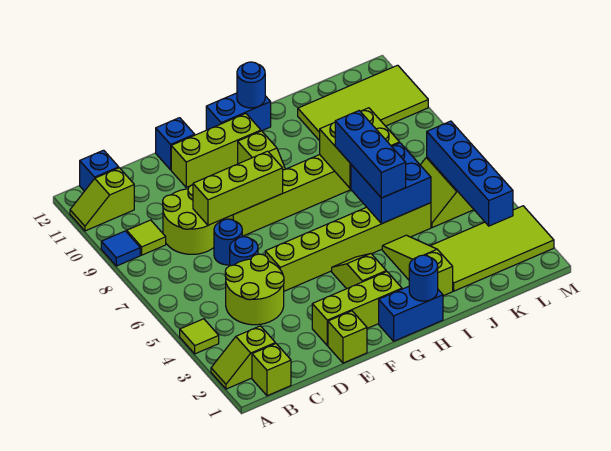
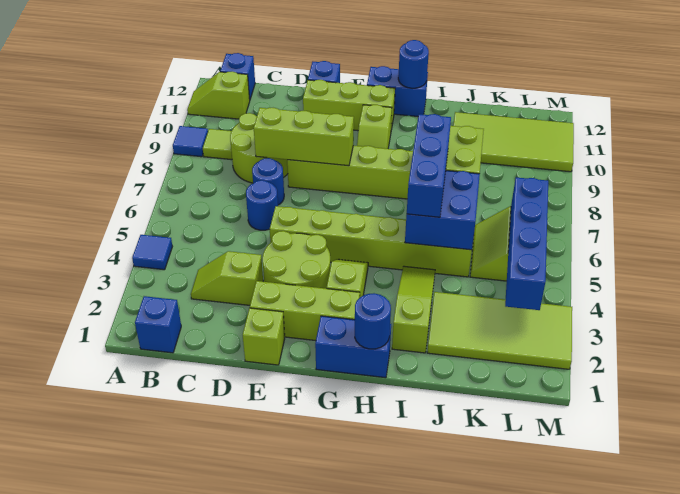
lime 1x2 slope [211,326,275,389] -> lime 1x2 slope moved to [191,251,263,305]
lime 1x1 tile [180,319,219,354] -> blue 1x1 tile [132,235,172,270]
lime 1x1 brick [252,344,291,396] -> blue 1x1 brick [135,296,181,353]
lime 2x2 round brick [225,254,284,325] -> lime 2x2 round brick moved to [262,231,330,289]

